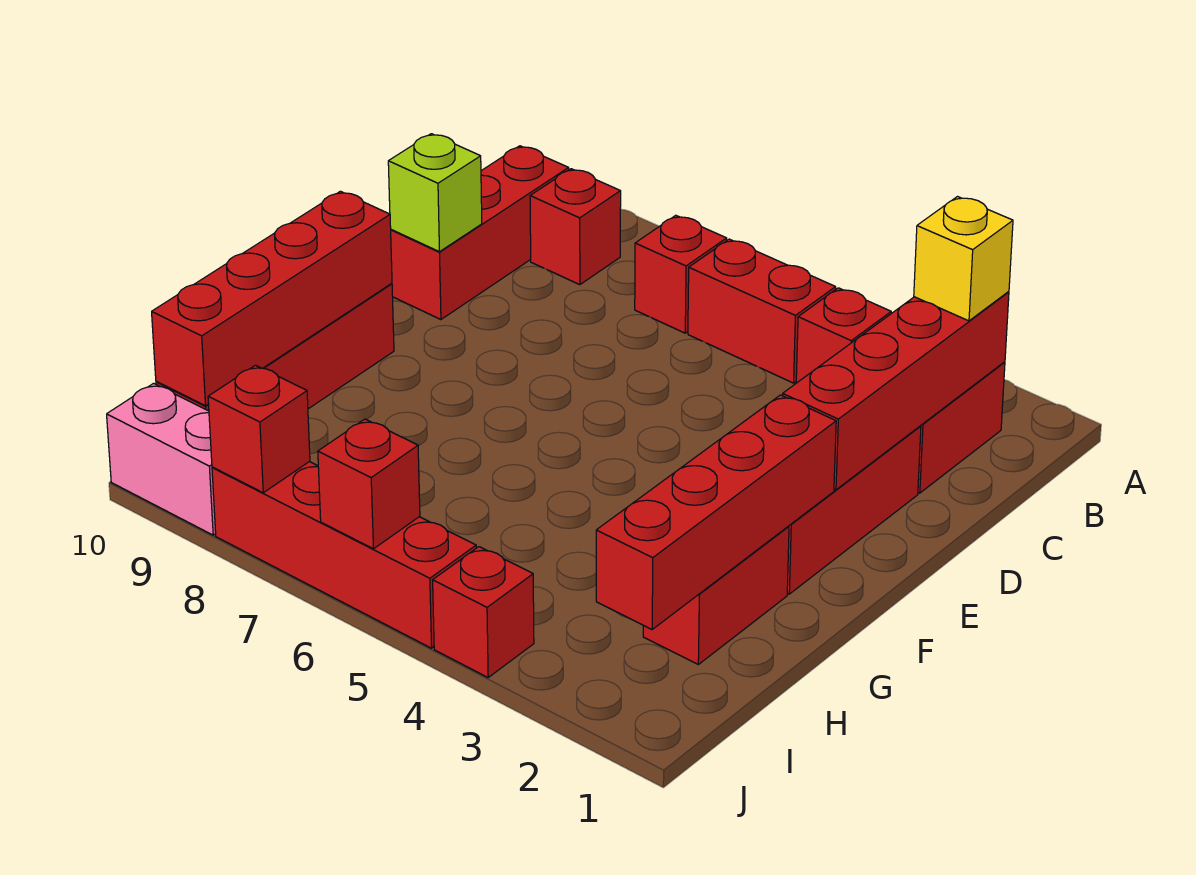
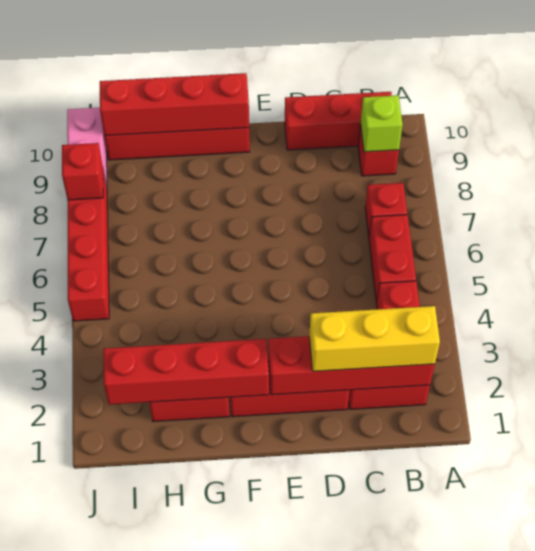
yellow 1x1 brick [914,197,1013,321] -> yellow 1x3 brick [309,306,440,371]
lime 1x1 brick [388,134,482,252] -> lime 1x1 brick moved to [361,95,403,152]
red 1x1 brick [433,547,534,677] -> none
red 1x1 brick [318,419,420,549] -> none

